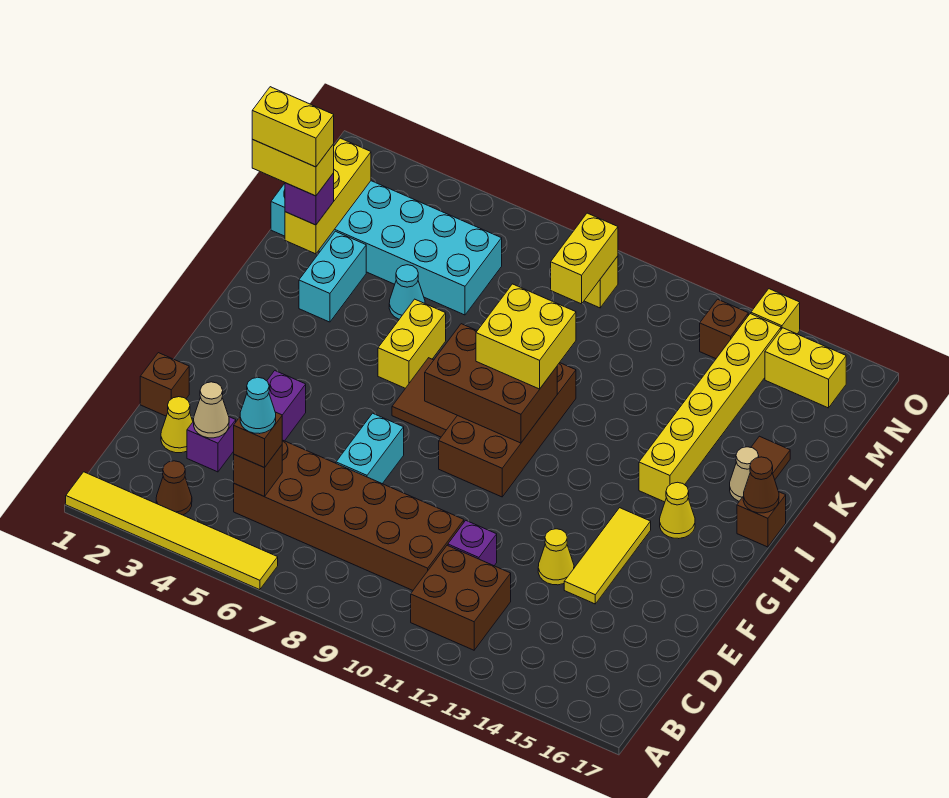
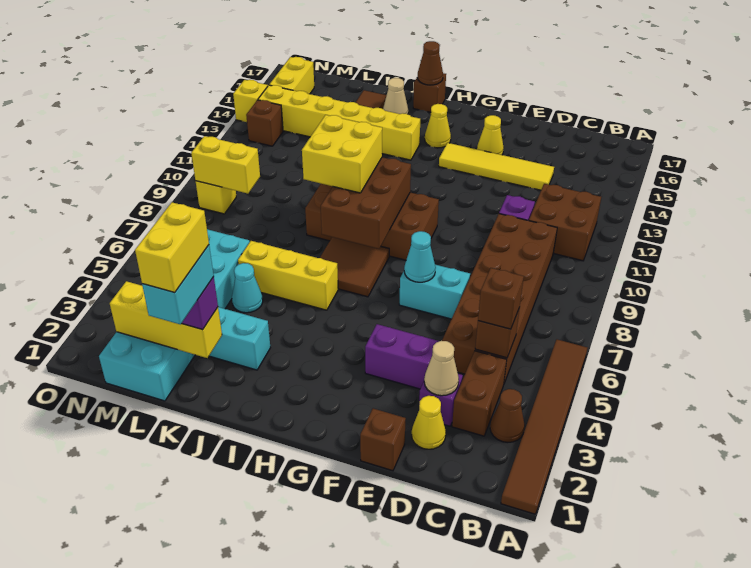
yellow 1x6 tile [66,472,278,590] -> brown 1x6 tile [501,339,587,514]
none -> brown 1x2 brick [452,351,507,436]
cyan 1x1 cone [240,377,276,434] -> cyan 1x1 cone moved to [404,231,436,282]
yellow 1x1 cone [538,529,574,585] -> yellow 1x1 cone moved to [477,115,504,155]
yellow 1x3 tile [564,508,651,604] -> yellow 1x4 tile [439,143,554,190]
yellow 1x2 brick [378,299,446,388] -> yellow 1x3 brick [238,241,338,310]
yellow 1x2 brick [252,140,334,196] -> cyan 1x2 brick [142,245,214,324]

